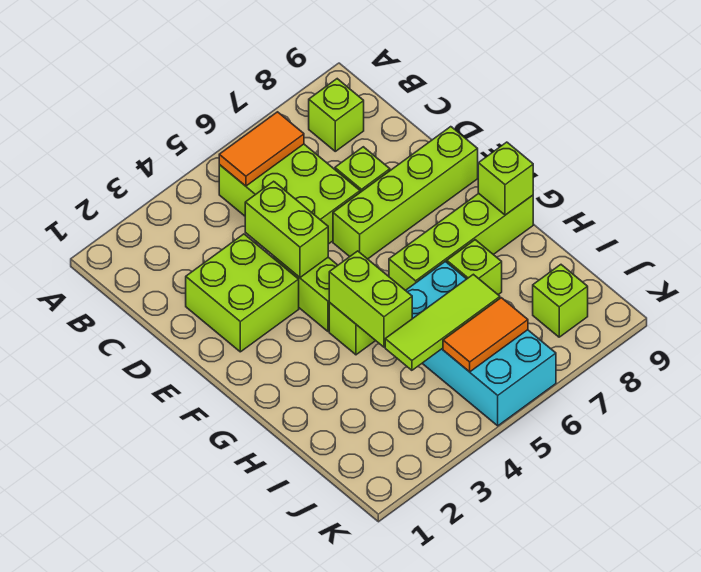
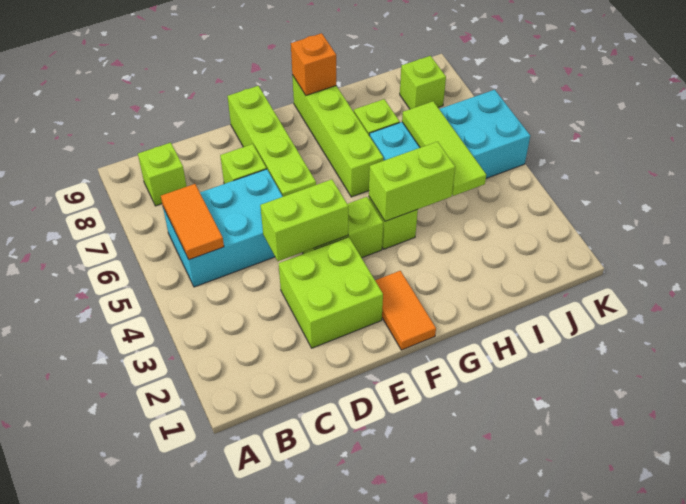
lime 2x3 brick [219,144,360,244] -> cyan 2x3 brick [163,169,283,287]
lime 1x1 brick [478,142,533,215] -> orange 1x1 brick [291,33,336,95]
orange 1x2 tile [443,298,528,372] -> orange 1x2 tile moved to [375,271,436,350]

